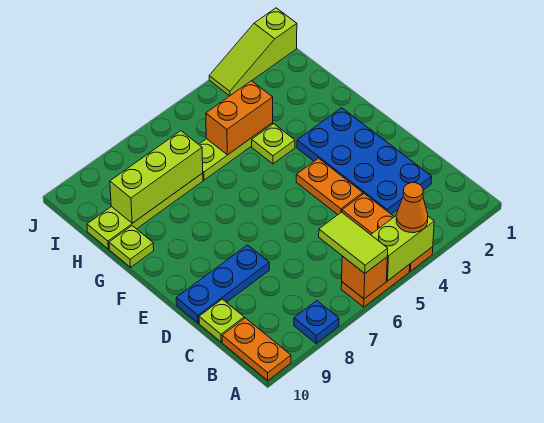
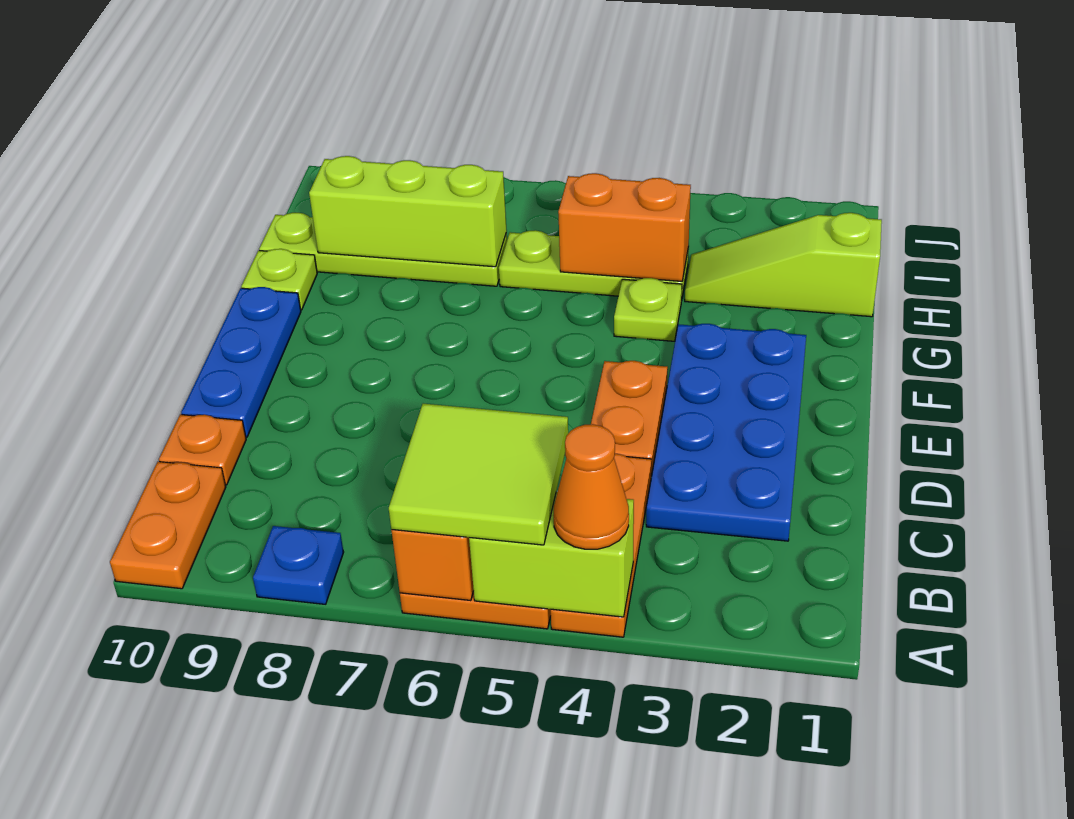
lime 1x2 tile [319,212,388,273] -> lime 2x2 tile [389,404,568,545]
lime 1x1 plate [199,299,244,342] -> orange 1x1 plate [159,414,246,485]
blue 1x3 plate [176,245,269,323] -> blue 1x3 plate turned to [181,287,301,437]
lime 1x3 slope [209,8,297,96] -> lime 1x3 slope moved to [685,213,882,317]

